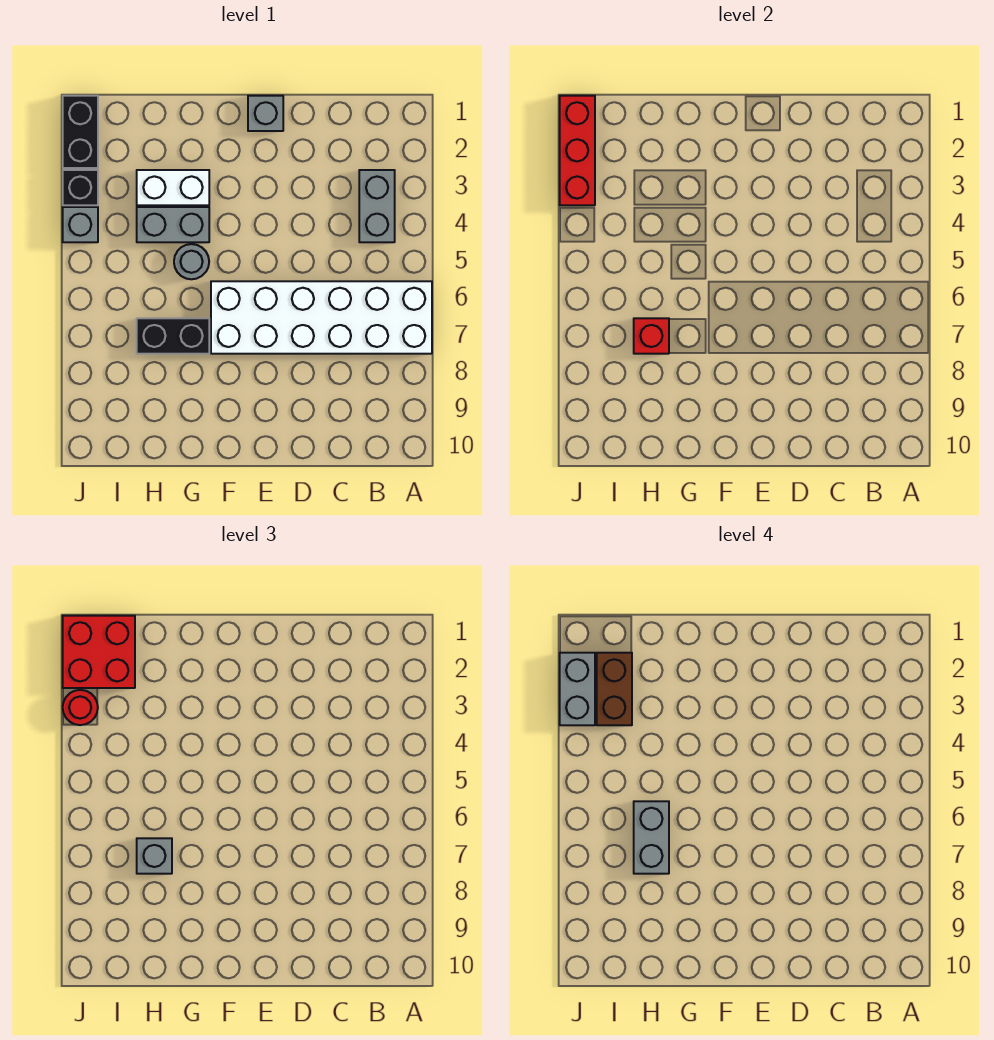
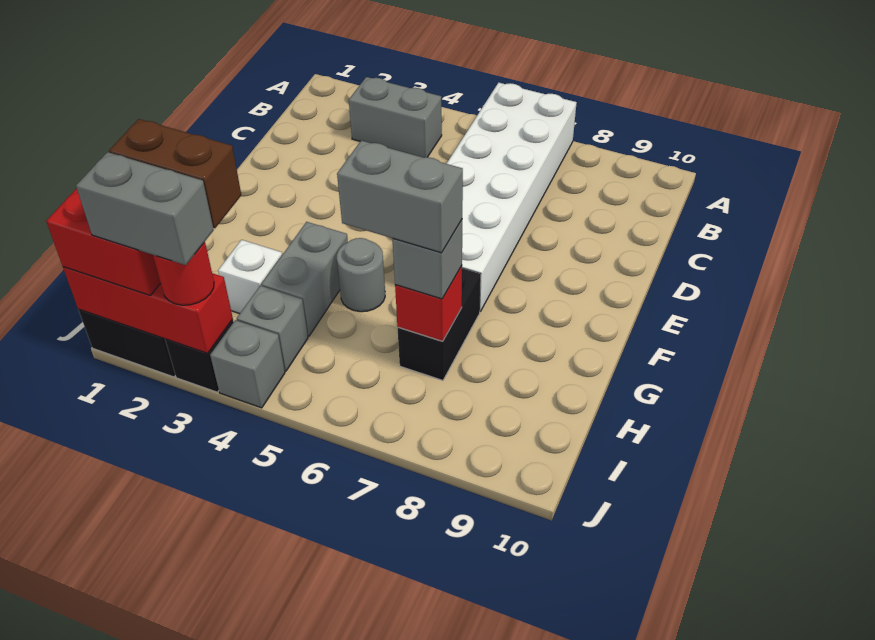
grey 1x1 brick [248,96,283,131] -> grey 1x1 brick moved to [237,286,308,371]
white 1x2 brick [137,170,209,205] -> white 1x1 brick [218,240,282,314]

